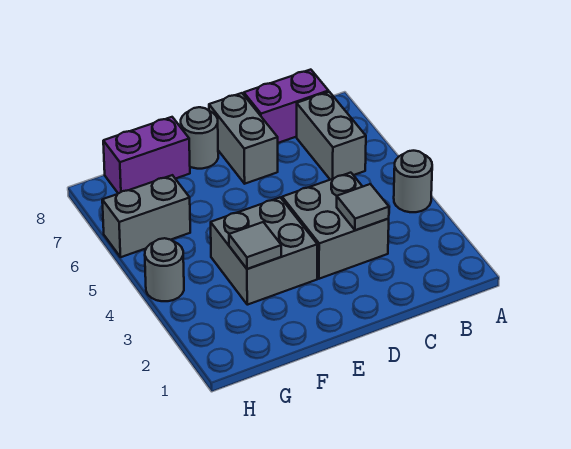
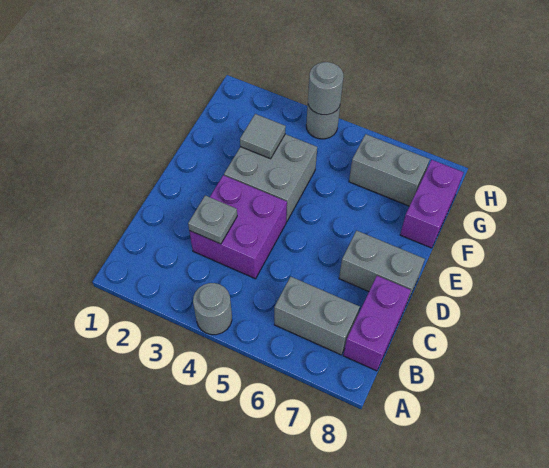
grey 2x2 brick [282,173,389,279] -> purple 2x2 brick [189,175,287,279]
grey 1x1 tile [337,184,389,230] -> grey 1x1 plate [188,195,237,244]
grey 1x1 round brick [181,107,218,169] -> grey 1x1 round brick moved to [308,62,343,115]
grey 1x2 brick [102,175,190,257] -> grey 1x2 brick turned to [349,134,430,206]

